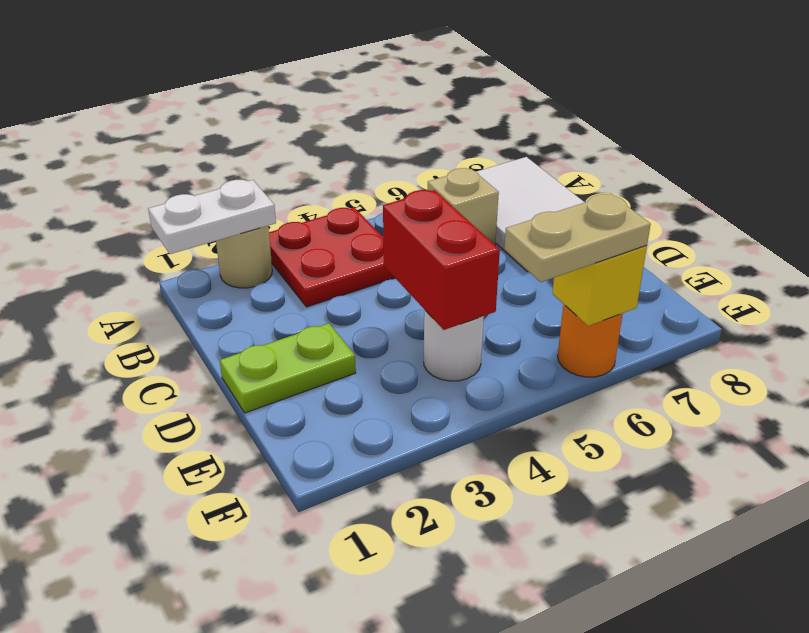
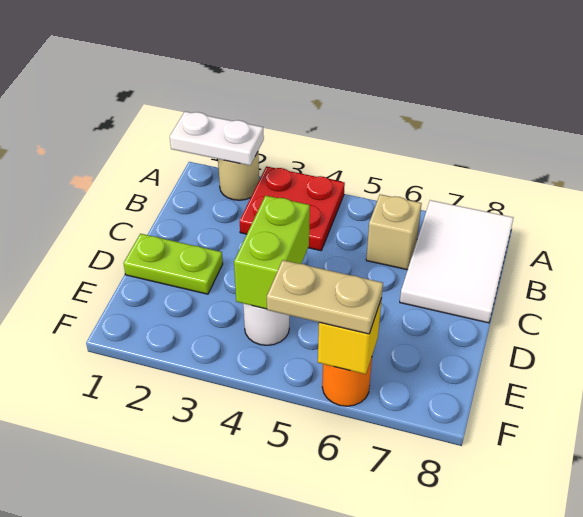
red 1x2 brick [383,190,500,330] -> lime 1x2 brick [234,196,310,309]

